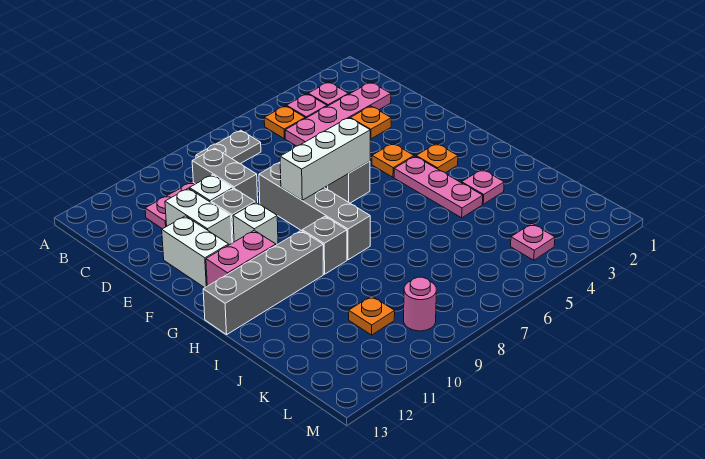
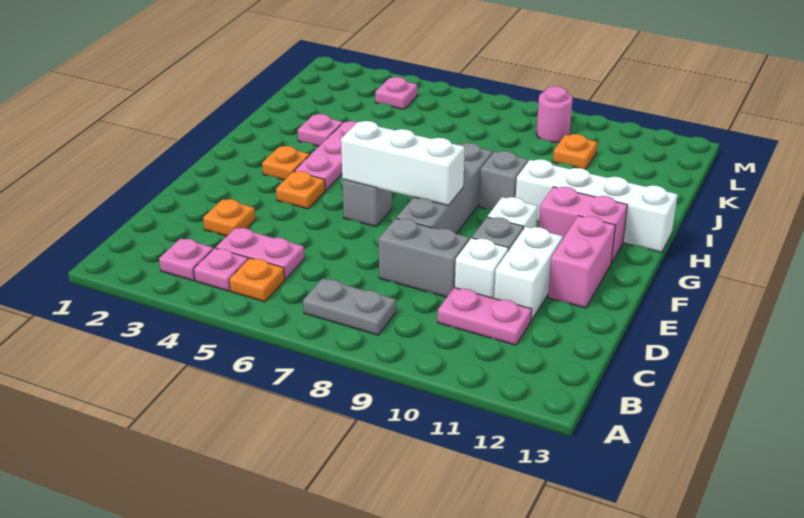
pink 1x4 plate [285,82,391,146] -> pink 1x2 plate [216,228,304,279]
grey 1x2 brick [192,148,258,203] -> grey 1x2 brick turned to [379,218,469,297]
white 1x2 brick [162,216,229,288] -> pink 1x2 brick [548,216,615,308]
grey 1x4 brick [203,231,323,335] -> white 1x4 brick [516,159,678,252]

